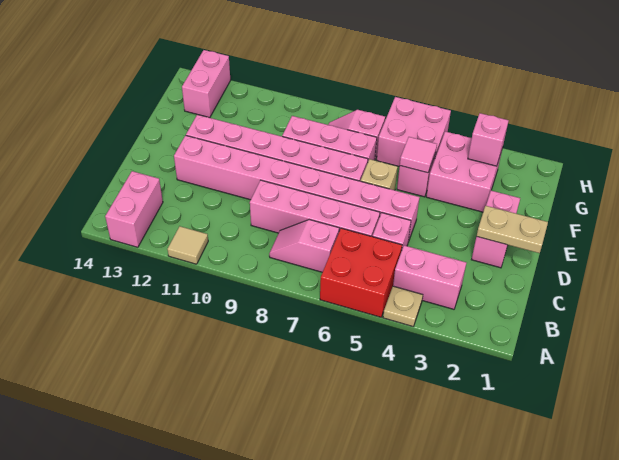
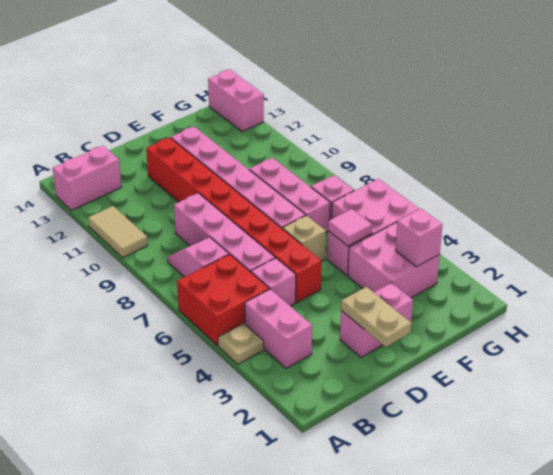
tan 1x1 tile [167,226,208,264] -> tan 1x2 tile [88,206,148,258]
pink 1x8 brick [174,135,420,241] -> red 1x8 brick [146,137,321,302]
pink 1x2 brick [182,50,231,118] -> pink 1x2 brick turned to [208,69,264,132]

